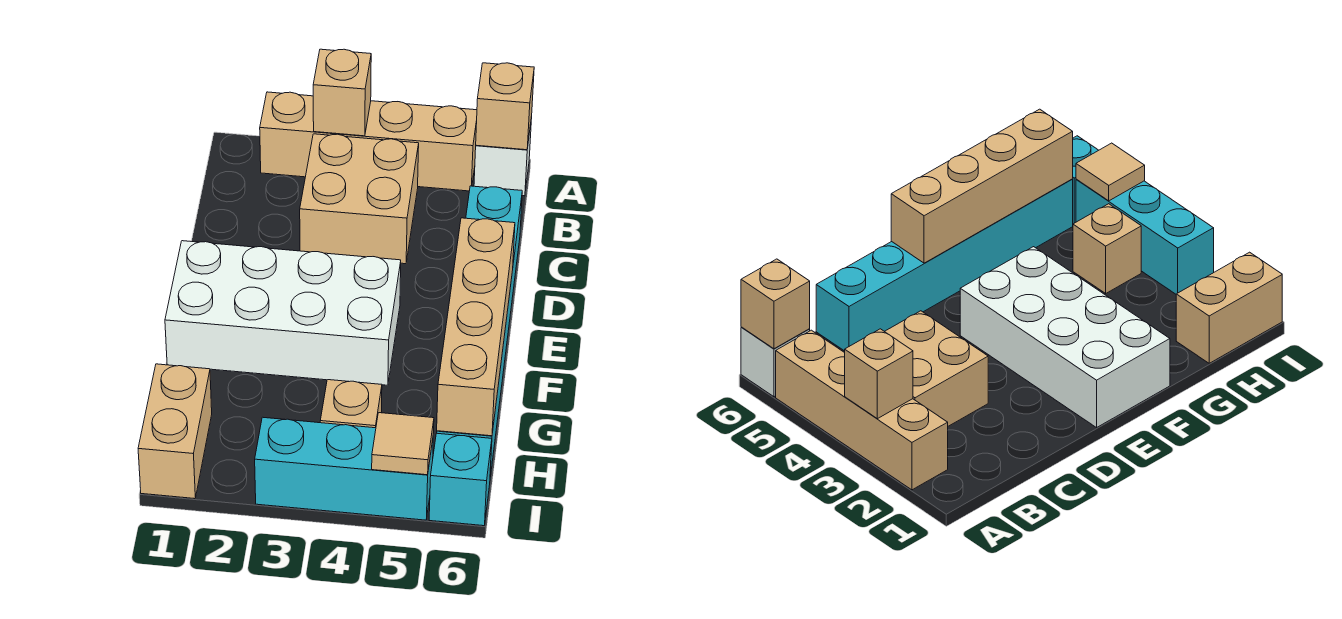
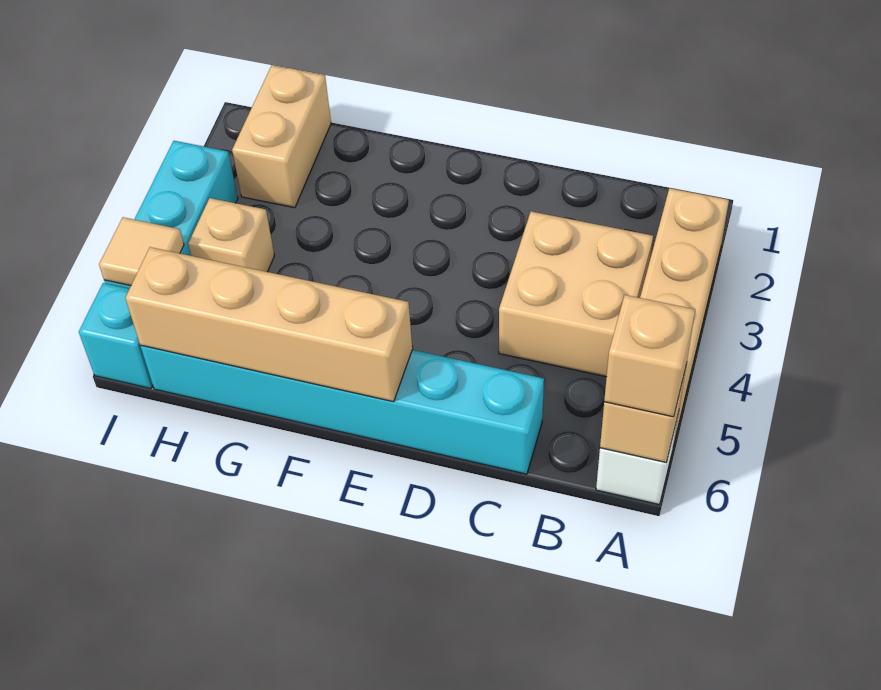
tan 1x1 brick [313,49,371,136] -> tan 1x1 brick moved to [604,295,695,417]
white 2x4 brick [165,241,401,385] -> none
tan 1x2 brick [138,364,212,499] -> tan 1x2 brick turned to [232,65,331,208]

